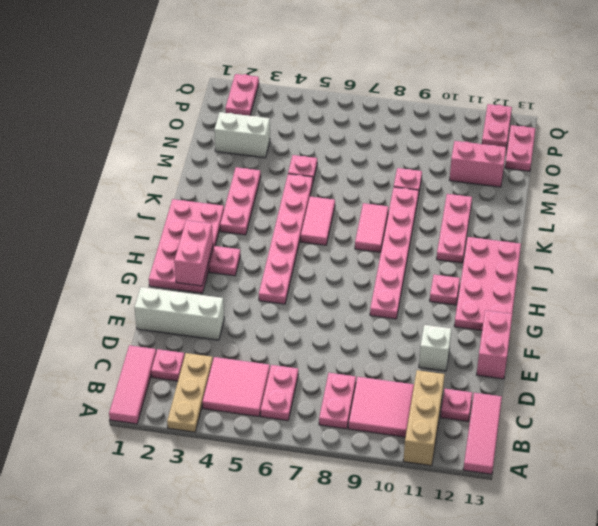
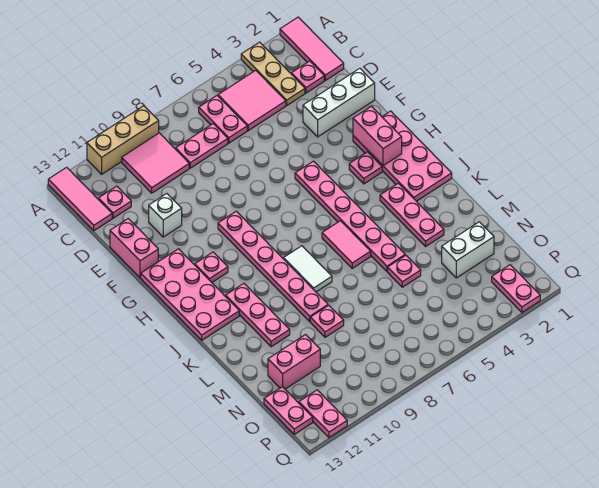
tan 1x3 brick [403,370,445,466] -> tan 1x3 brick turned to [87,106,159,174]
pink 1x2 plate [319,373,356,429] -> pink 1x2 plate turned to [176,124,228,168]
pink 1x2 tile [355,203,388,252] -> white 1x2 tile [284,246,332,292]

